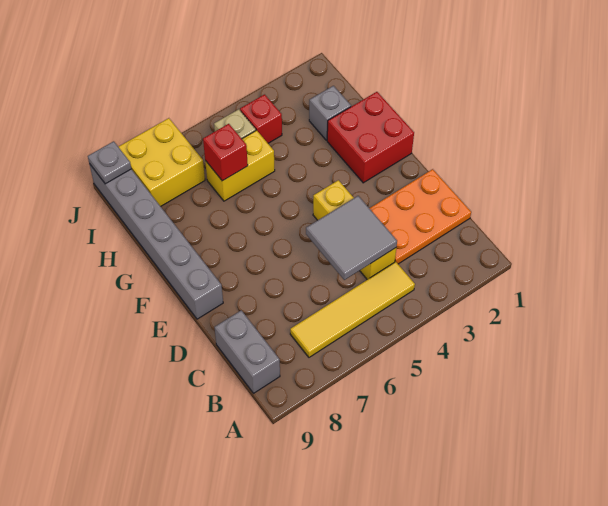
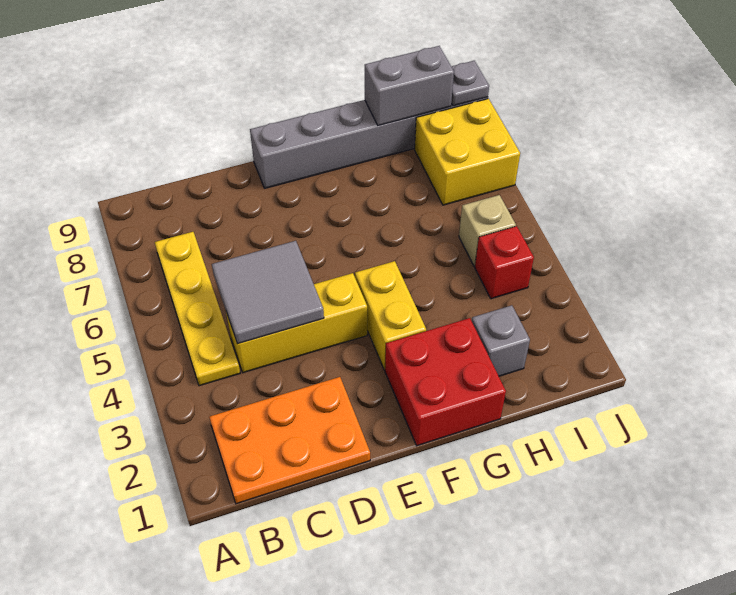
yellow 1x4 tile [290,262,415,357] -> yellow 1x4 plate [155,232,240,386]
grey 1x2 brick [214,310,280,393] -> grey 1x2 brick moved to [365,46,454,125]
orange 2x3 plate [369,169,471,264] -> orange 2x3 plate turned to [209,377,370,504]
yellow 1x2 brick [205,130,275,201] -> yellow 1x2 brick moved to [355,261,426,370]
red 1x1 brick [203,124,248,181] -> none

